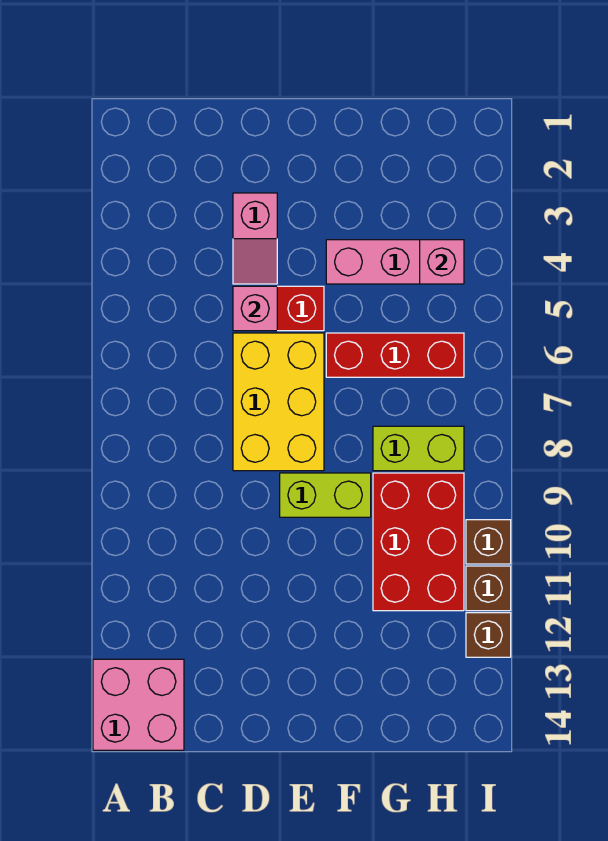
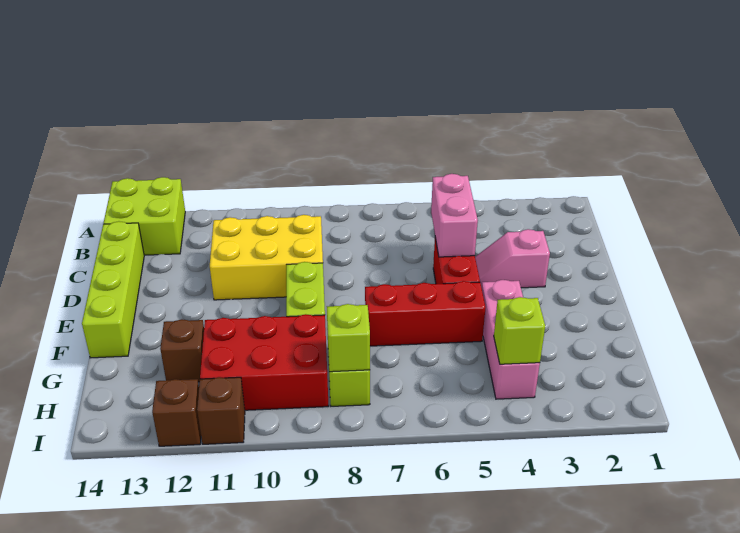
pink 2x2 brick [93,659,184,750] -> lime 2x2 brick [104,177,185,255]
none -> lime 1x4 brick [82,221,144,358]
pink 1x1 brick [233,286,277,331] -> pink 1x2 brick [431,174,478,257]
yellow 2x3 brick [233,333,324,471] -> yellow 2x3 brick moved to [210,215,323,300]
red 1x3 brick [326,333,464,377] -> red 1x3 brick turned to [365,281,486,346]
pink 1x1 brick [420,240,464,284] -> lime 1x1 brick [494,297,545,364]
none -> lime 1x1 brick [327,304,370,372]
brown 1x1 brick [466,520,511,564] -> brown 1x1 brick moved to [160,319,204,382]

